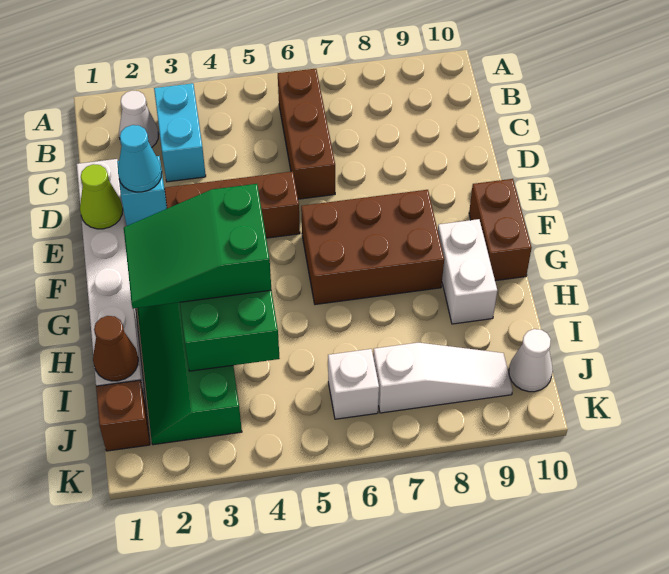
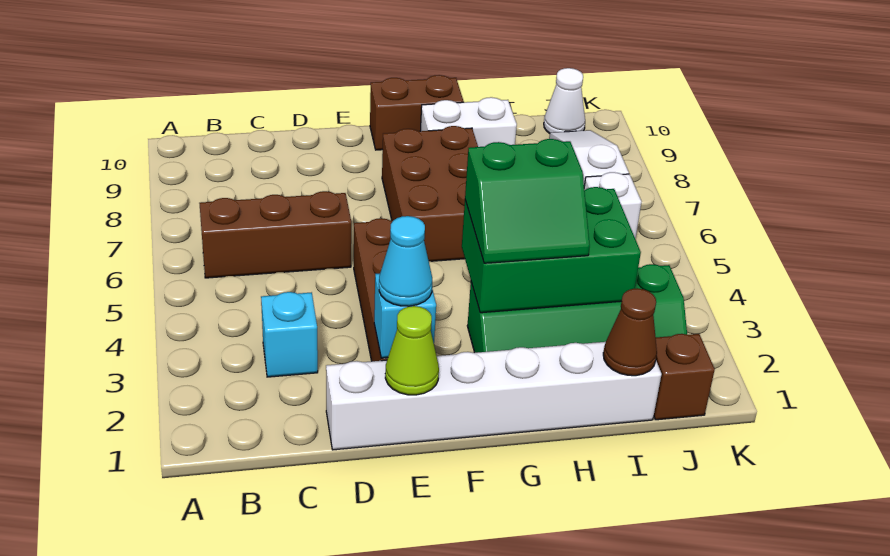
white 1x1 cone [119,91,159,148] -> none
cyan 1x2 brick [154,83,206,182] -> cyan 1x1 brick [261,292,318,377]
green 2x3 slope [124,184,271,308] -> green 2x2 slope [465,139,590,263]

